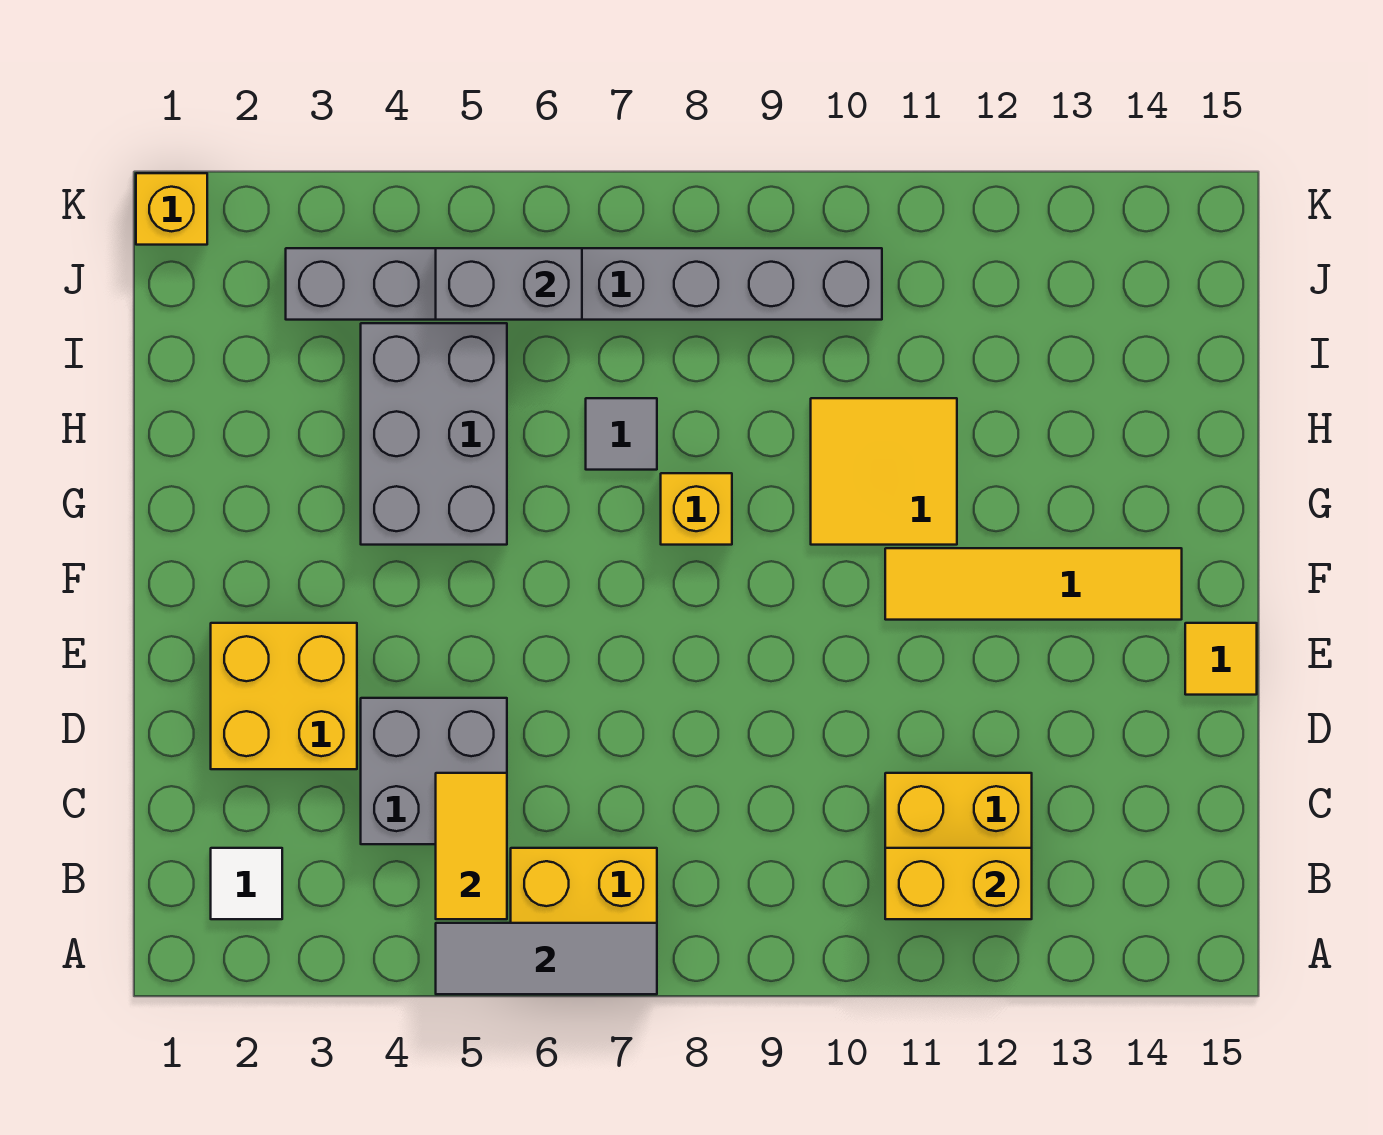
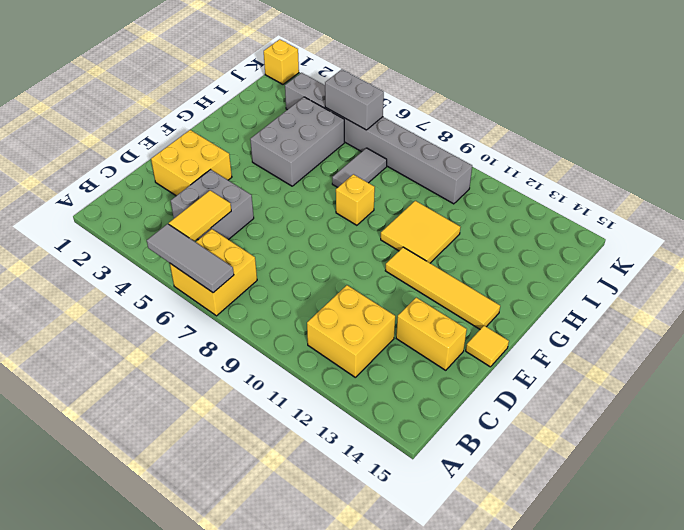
white 1x1 tile [211,848,282,919] -> none
yellow 1x2 brick [885,848,1032,919] -> yellow 1x2 brick moved to [396,298,467,370]
grey 1x1 tile [586,398,657,470] -> grey 1x2 tile [332,148,387,187]

